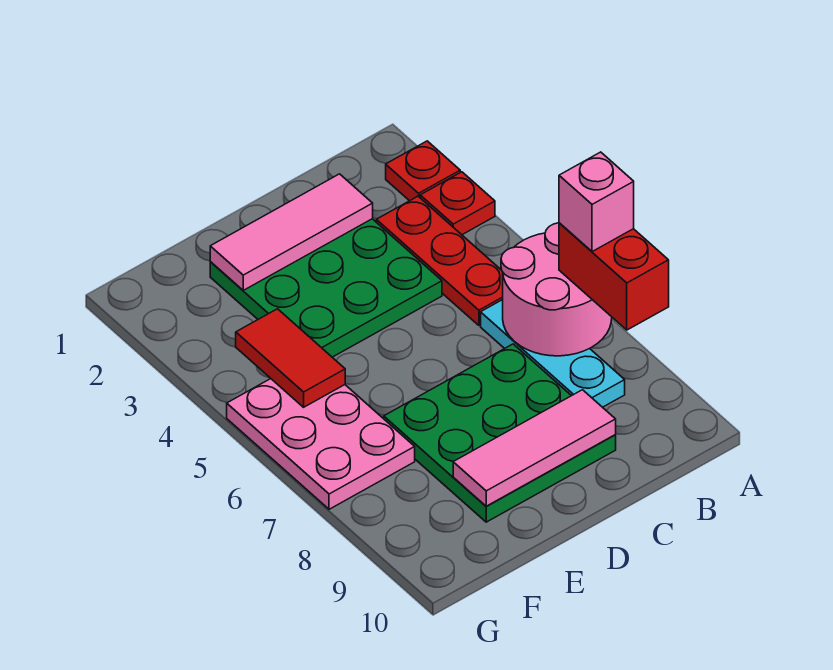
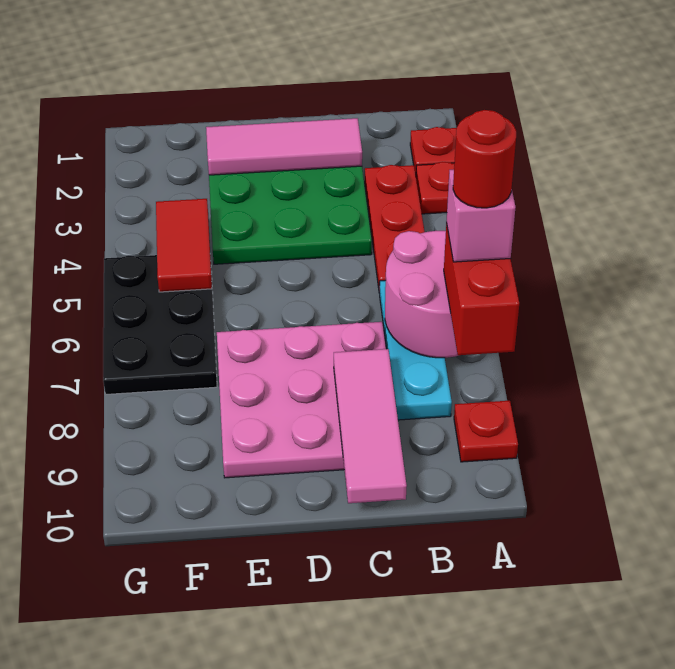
none -> red 1x1 round brick [453,110,516,208]
none -> red 1x1 plate [454,401,518,462]
green 3x3 plate [384,344,616,522] -> pink 3x3 plate [217,322,386,478]
pink 1x3 tile [453,390,616,506] -> pink 1x3 tile turned to [334,349,407,503]
pink 2x3 plate [227,379,415,509] -> black 2x3 plate [103,255,217,394]

